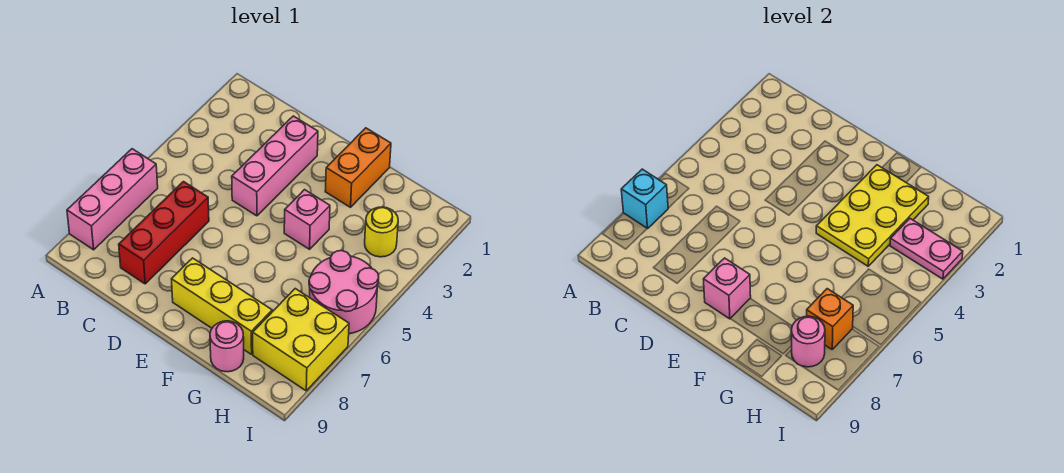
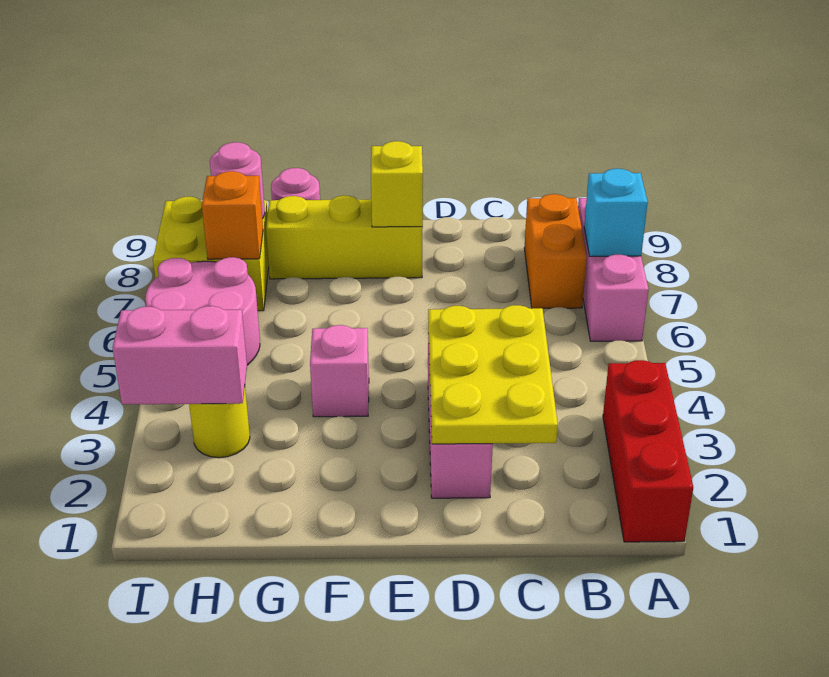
red 1x3 brick [119,182,209,284] -> red 1x3 brick moved to [603,360,693,542]
pink 1x1 brick [704,258,751,319] -> yellow 1x1 brick [371,141,423,227]
orange 1x2 brick [325,128,391,207] -> orange 1x2 brick moved to [524,194,587,308]
yellow 2x3 plate [816,165,929,266] -> yellow 2x3 plate moved to [428,305,558,444]
pink 1x2 plate [890,219,963,279] -> pink 1x2 brick [113,306,247,404]

